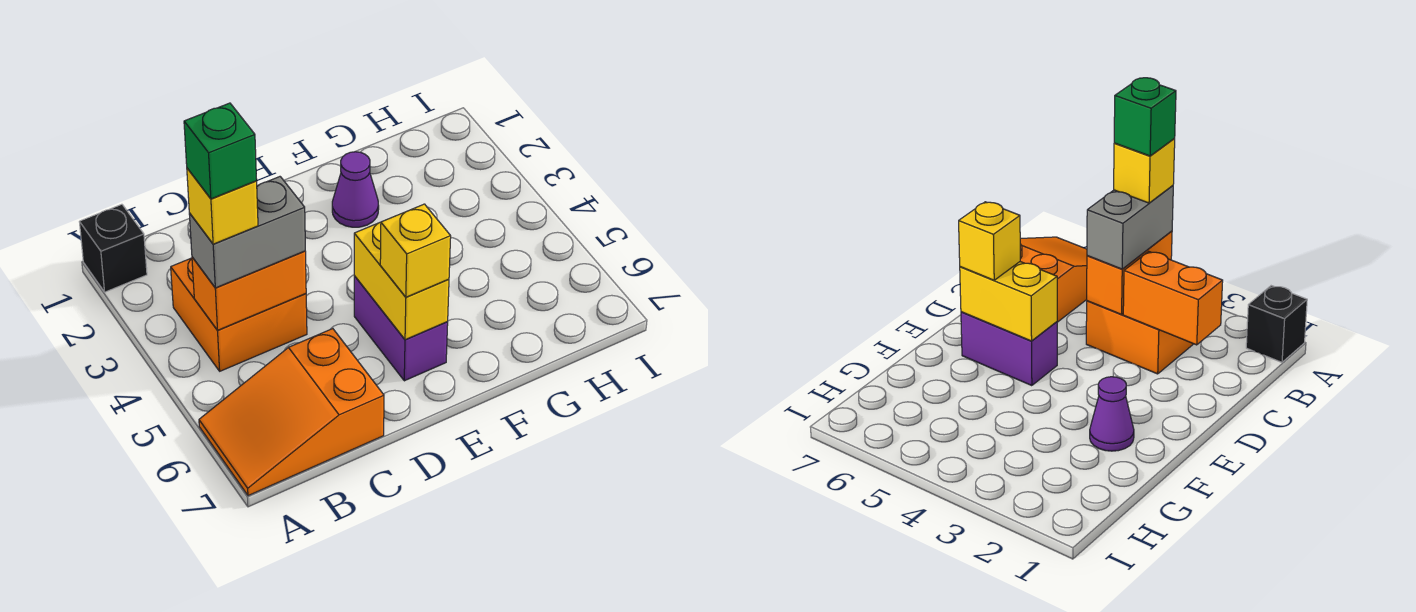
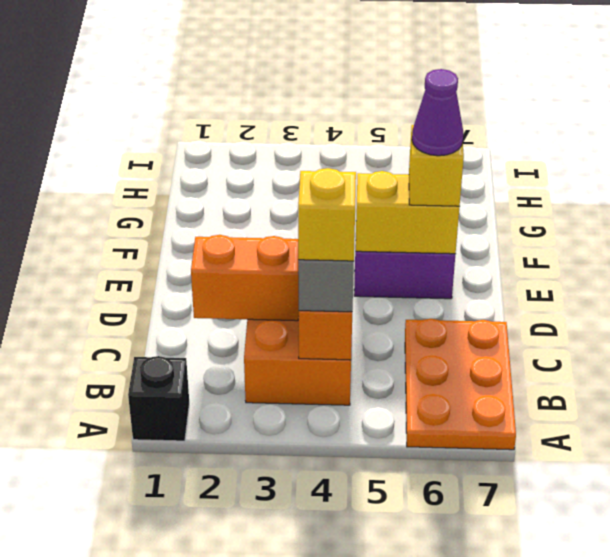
orange 2x3 slope [199,329,384,496] -> orange 2x3 plate [405,319,516,450]
green 1x1 brick [184,103,257,199] -> none
purple 1x1 cone [332,152,379,227] -> purple 1x1 cone moved to [412,69,463,156]

